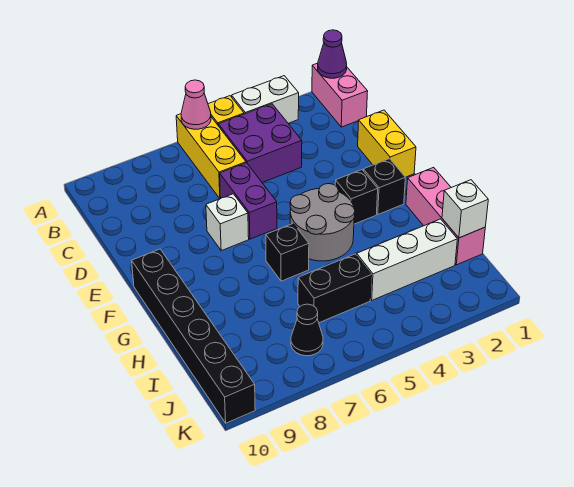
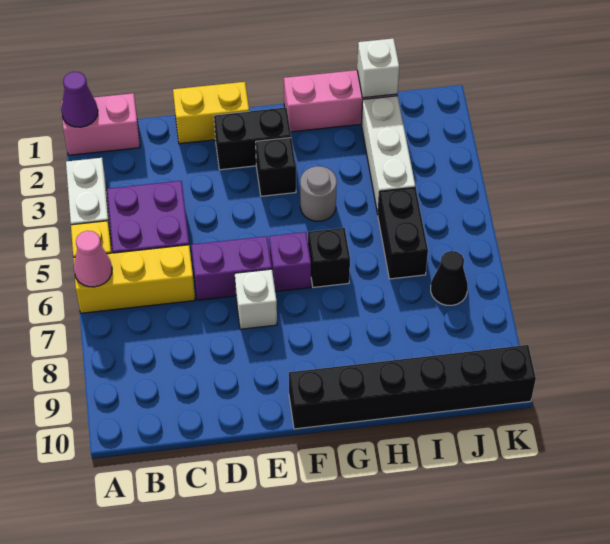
black 1x1 brick [363,159,405,214] -> black 1x2 brick [214,108,291,170]
grey 2x2 round brick [290,184,355,261] -> grey 1x1 round brick [300,166,337,221]
none -> purple 1x1 brick [269,232,311,292]

